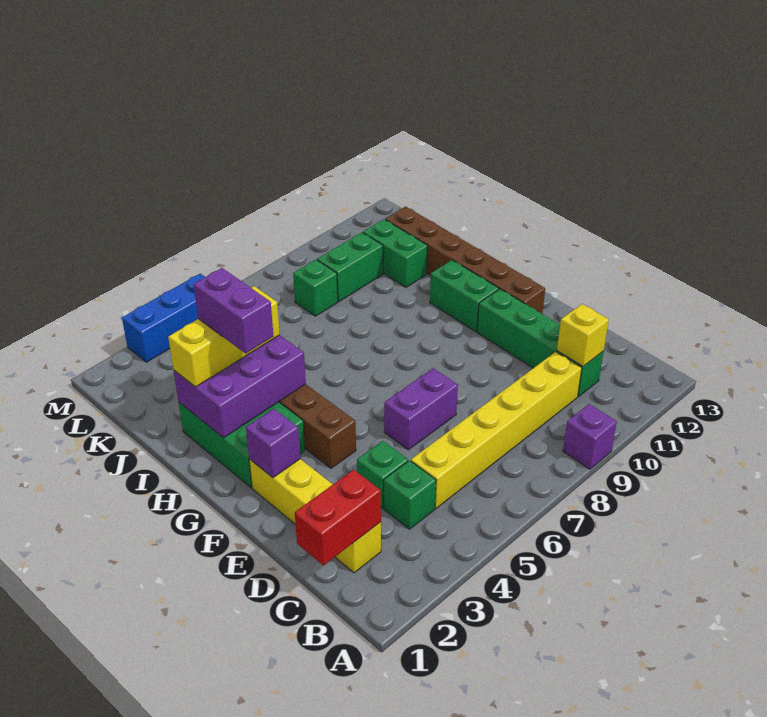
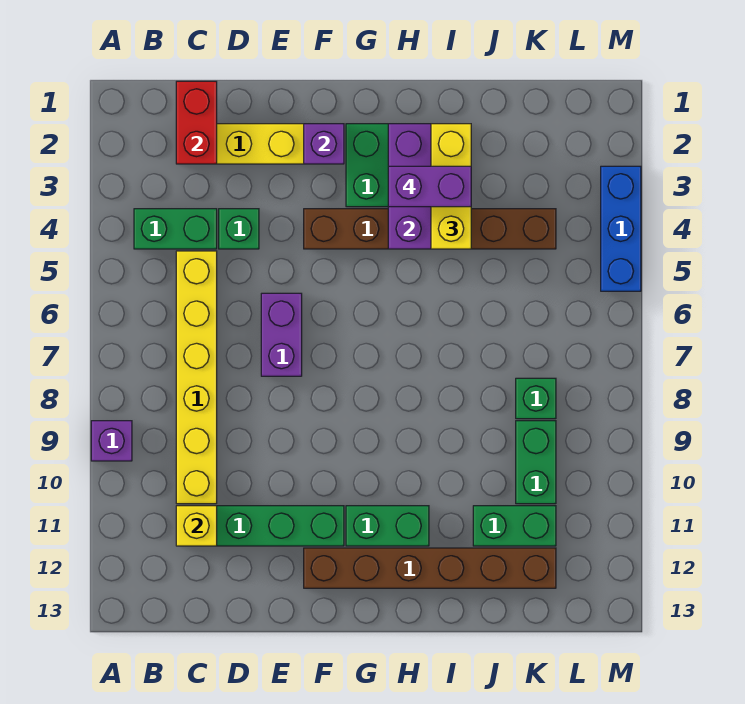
green 1x1 brick [384,461,436,529] -> green 1x2 brick [134,209,217,249]

